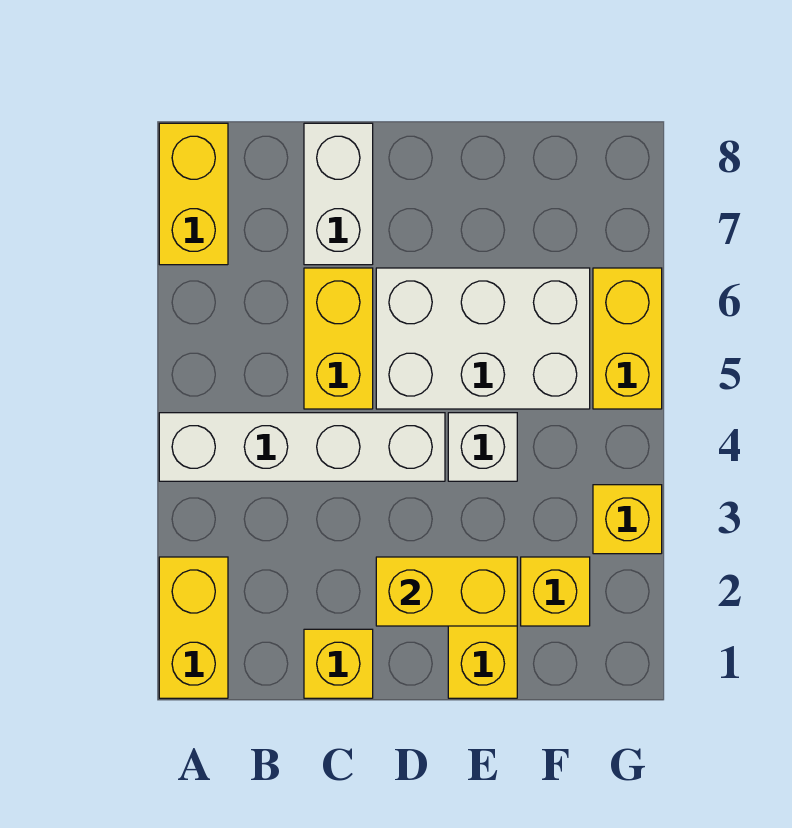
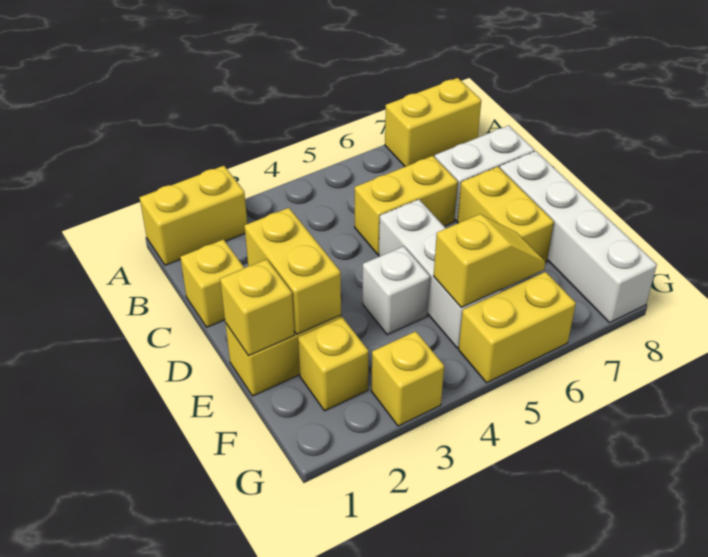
white 1x4 brick [159,413,445,481] -> white 1x4 brick moved to [500,151,657,323]
white 2x3 brick [376,268,590,409] -> white 1x3 brick [379,199,502,348]
none -> yellow 1x2 brick [457,167,554,263]
none -> yellow 1x1 brick [220,259,294,356]
none -> yellow 1x2 slope [434,214,545,307]

